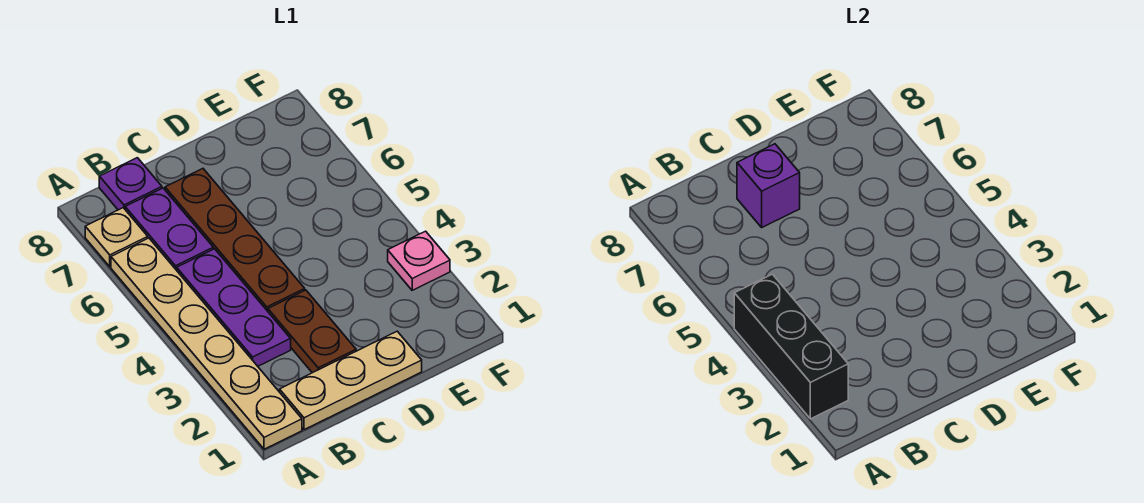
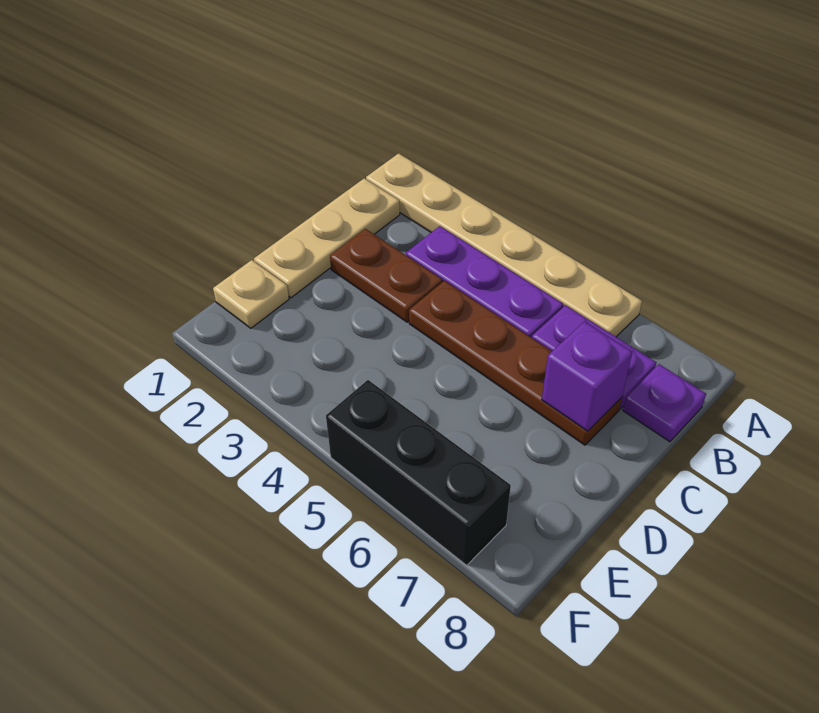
black 1x3 brick [734,274,848,419] -> black 1x3 brick moved to [326,380,511,565]
tan 1x1 plate [85,208,148,267] -> tan 1x1 plate moved to [213,260,289,328]
pink 1x1 plate [388,231,450,290] -> none

